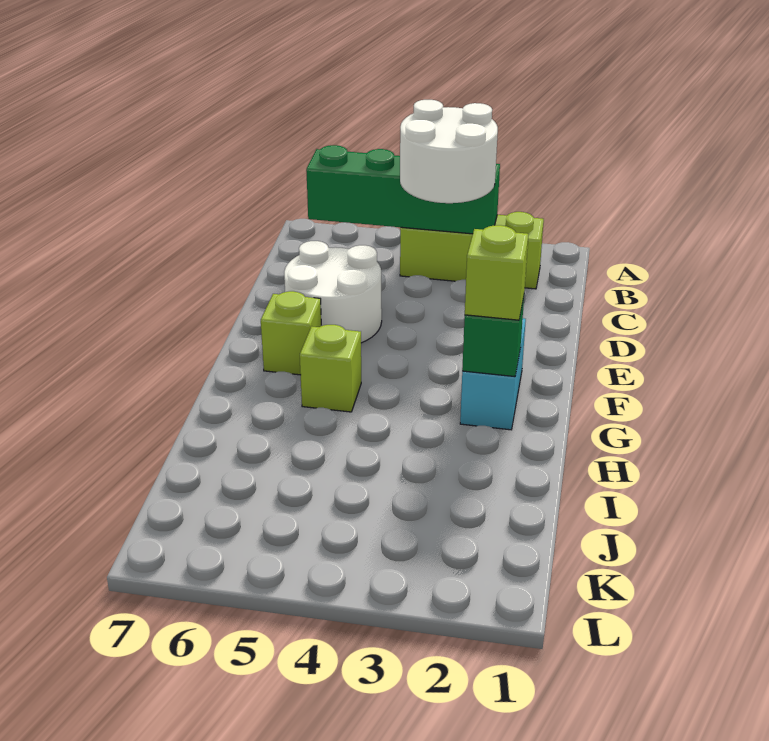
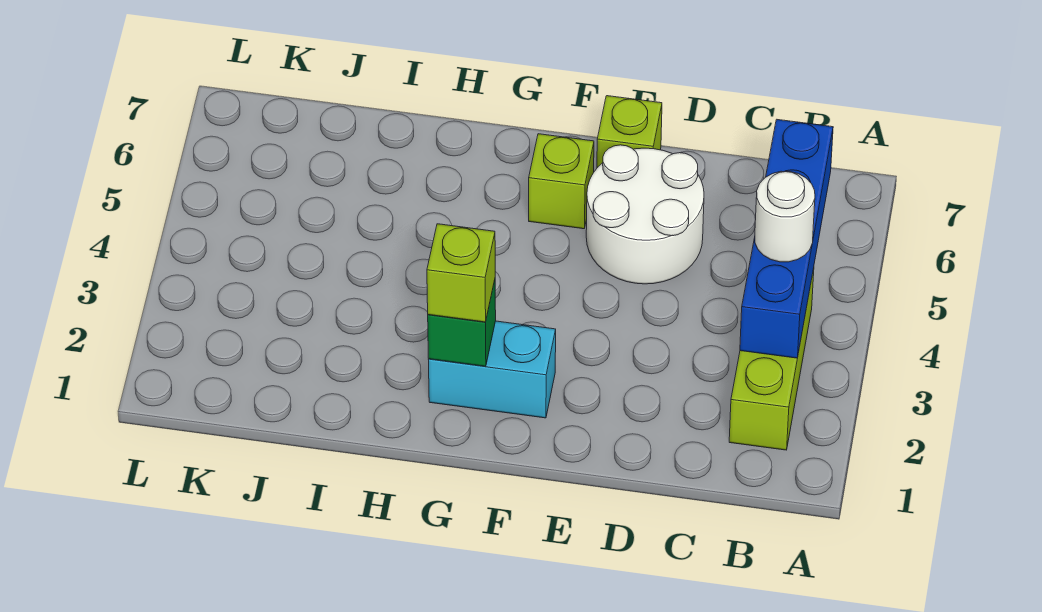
green 1x4 brick [306,145,500,234] -> blue 1x4 brick [740,120,833,358]
white 2x2 round brick [400,100,498,203] -> white 1x1 round brick [755,171,815,262]
lime 1x1 brick [300,325,361,412] -> lime 1x1 brick moved to [597,96,662,168]

